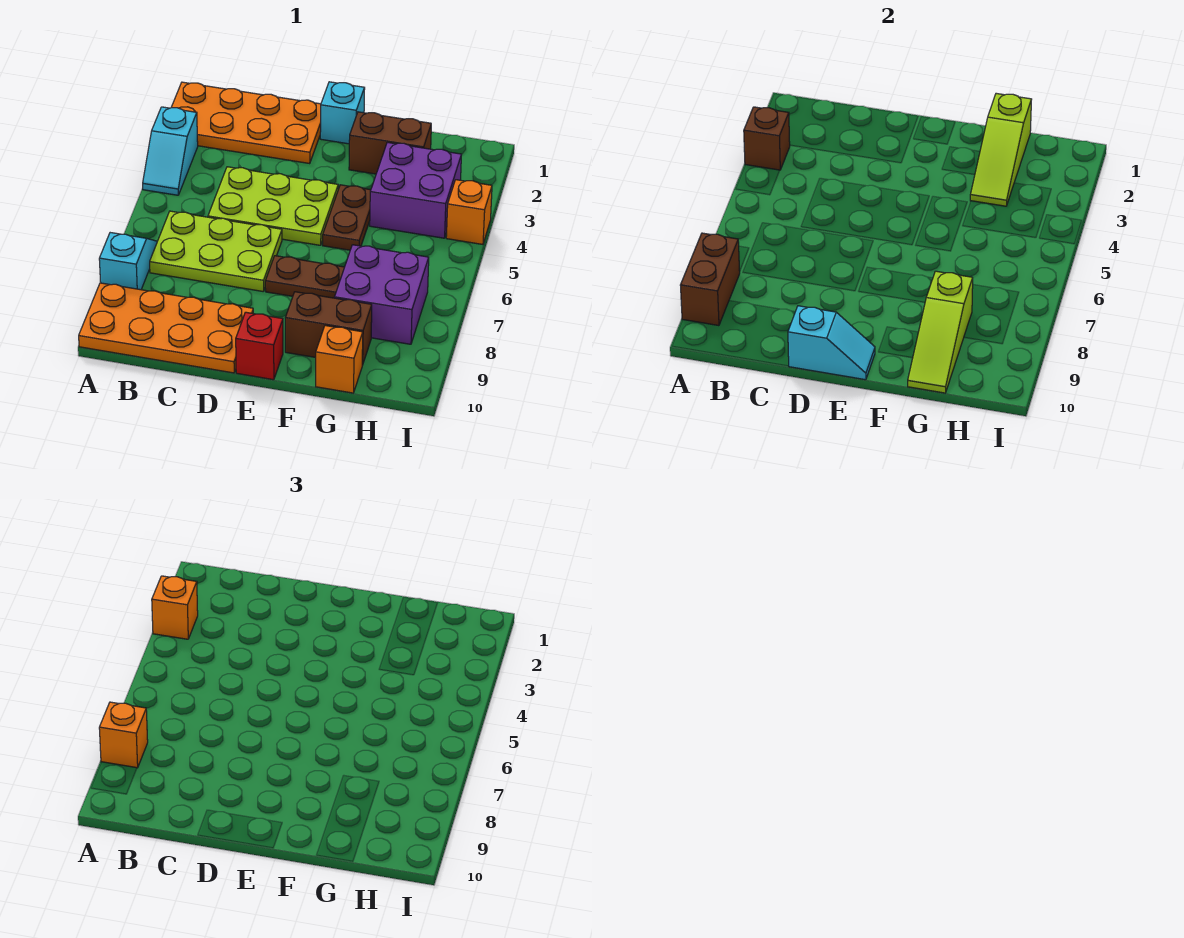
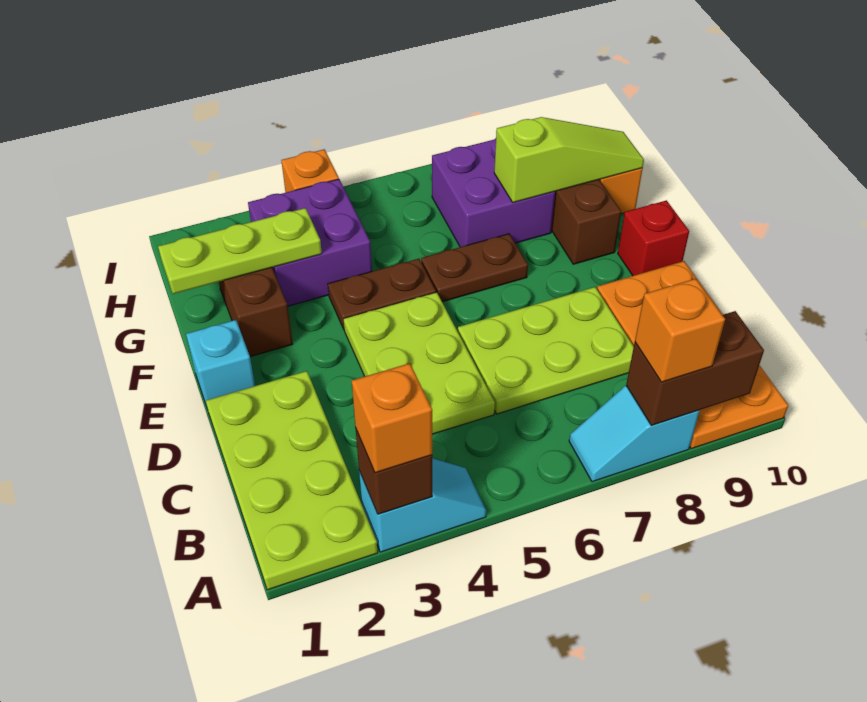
orange 2x4 plate [171,82,321,163] -> lime 2x4 plate [206,371,378,590]
lime 2x3 plate [150,211,282,292] -> lime 2x3 plate turned to [458,287,634,414]
cyan 1x2 slope [788,306,875,380] -> none
brown 1x2 plate [265,256,344,298] -> brown 1x2 plate turned to [421,234,528,302]
lime 1x3 slope [970,93,1032,206] -> lime 1x3 plate [158,208,322,294]

